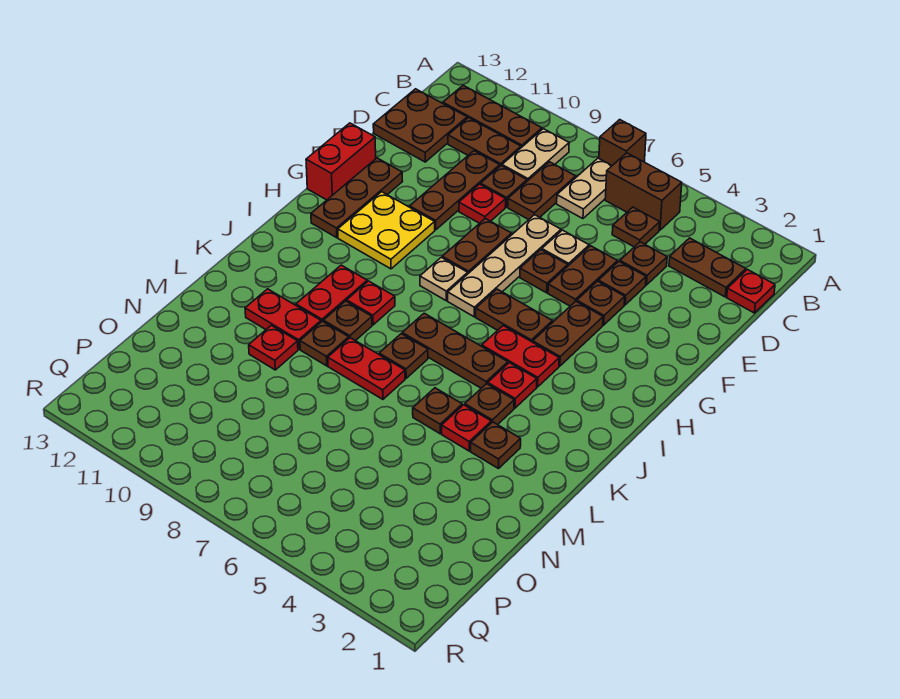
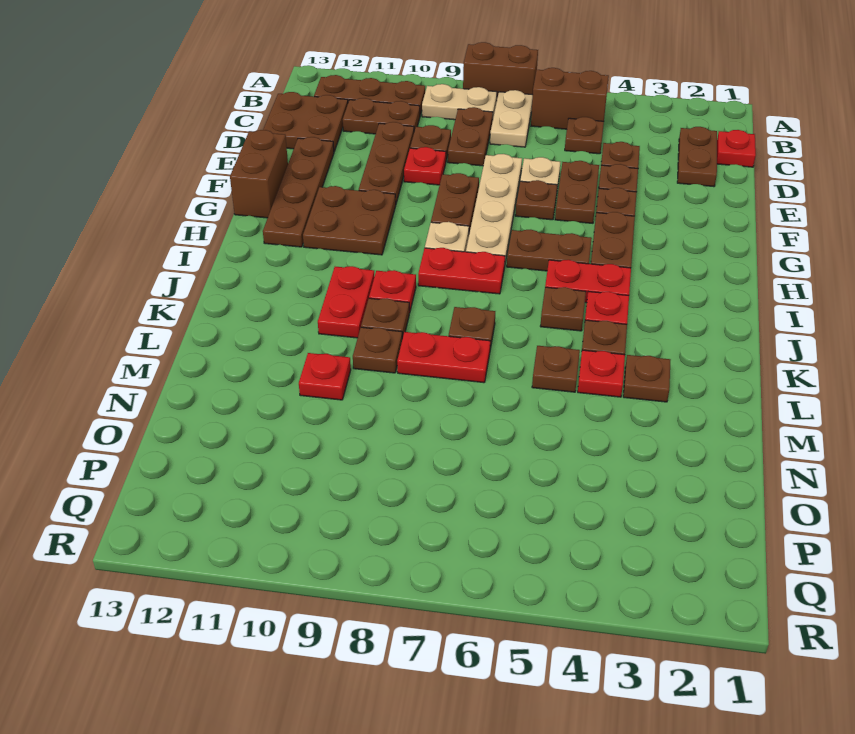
brown 1x1 brick [599,120,646,166] -> brown 1x2 brick [463,42,538,98]
tan 1x2 plate [502,129,569,181] -> tan 1x2 plate turned to [422,84,497,122]
brown 1x2 plate [669,238,746,297] -> brown 1x2 plate turned to [677,127,717,187]
brown 1x3 plate [311,158,403,238] -> brown 1x4 plate [263,137,334,247]
red 1x2 brick [306,123,376,200] -> brown 1x2 brick [230,130,288,218]
yellow 2x2 plate [338,192,435,269] -> brown 2x2 plate [303,186,396,255]
brown 1x3 plate [402,313,508,388] -> brown 1x1 plate [540,287,586,331]
red 1x2 plate [245,289,321,349] -> red 1x2 plate moved to [418,248,505,294]

